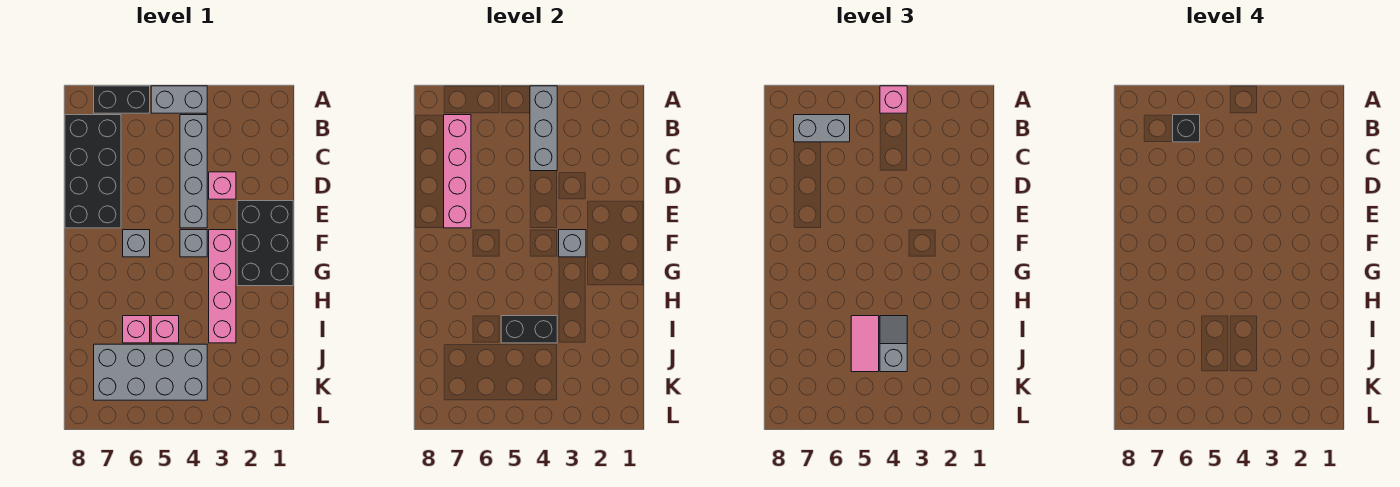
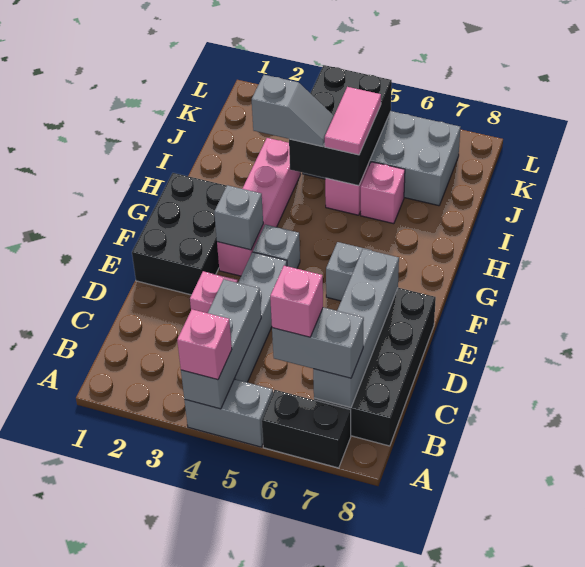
black 1x1 brick [1173,115,1200,142] -> pink 1x1 brick [270,266,323,337]
pink 1x4 brick [444,115,471,228] -> grey 1x4 brick [313,249,399,408]
black 1x2 brick [501,316,557,343] -> black 2x3 brick [289,65,392,186]
grey 1x2 slope [880,316,907,372] -> grey 1x2 slope turned to [252,75,334,147]

